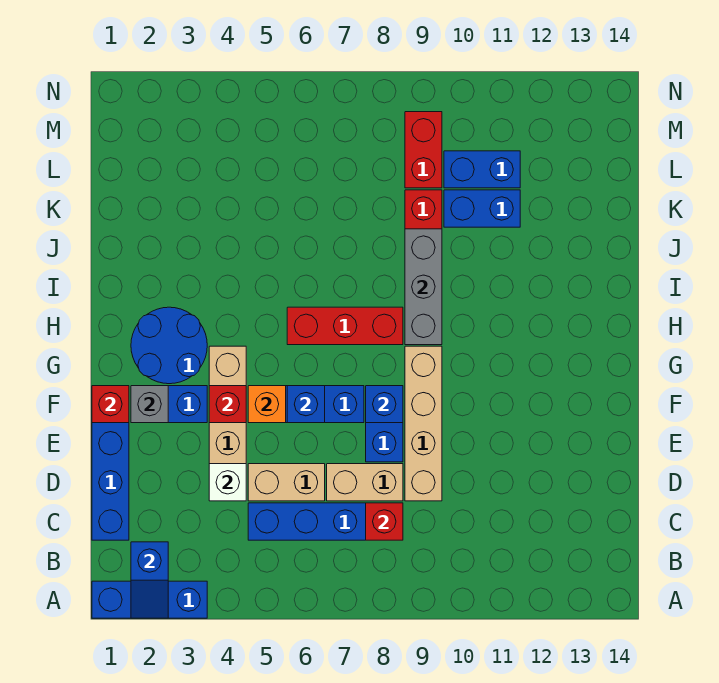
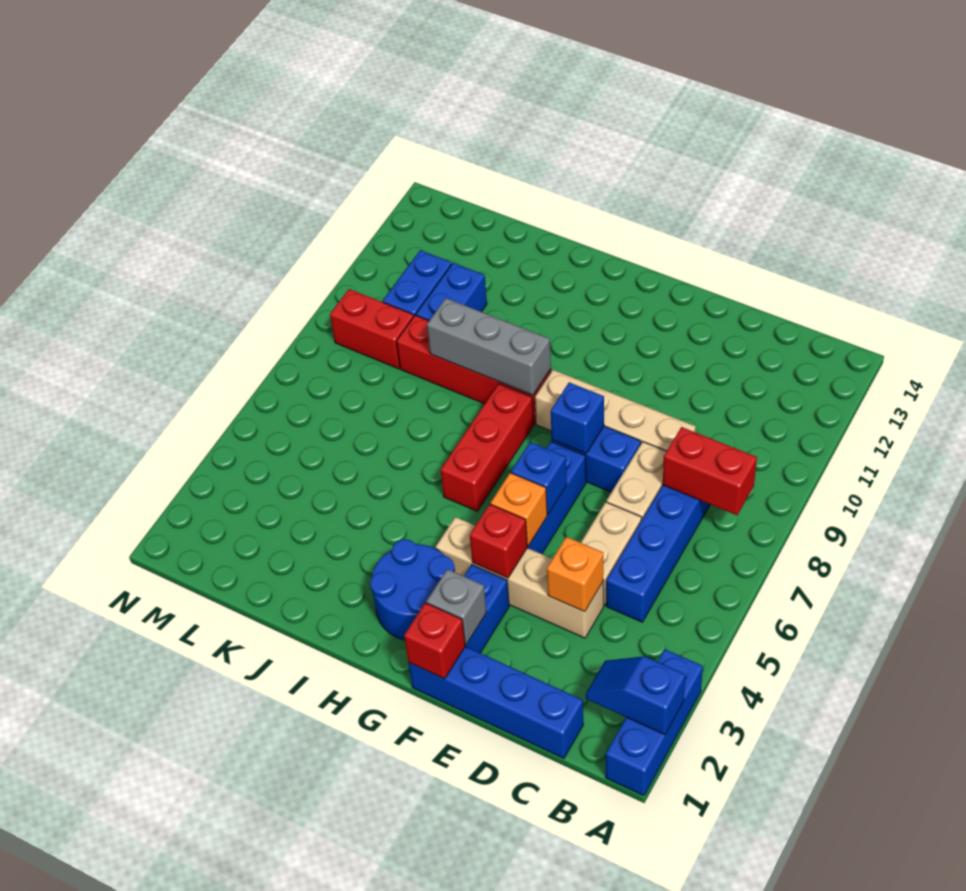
blue 1x2 slope [131,542,168,618] -> blue 1x2 slope turned to [586,656,685,735]
red 1x1 brick [366,503,403,540] -> red 1x2 brick [663,427,757,515]
white 1x1 brick [209,464,246,501] -> orange 1x1 brick [547,537,603,612]

